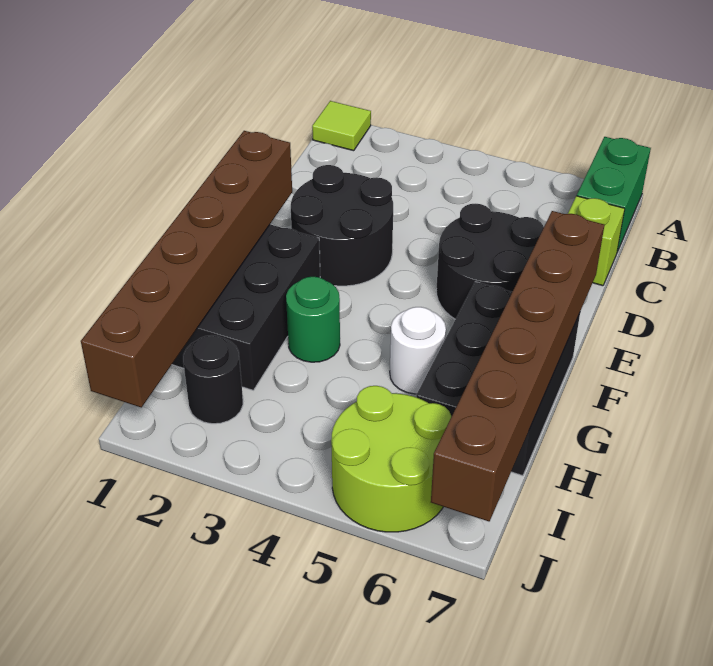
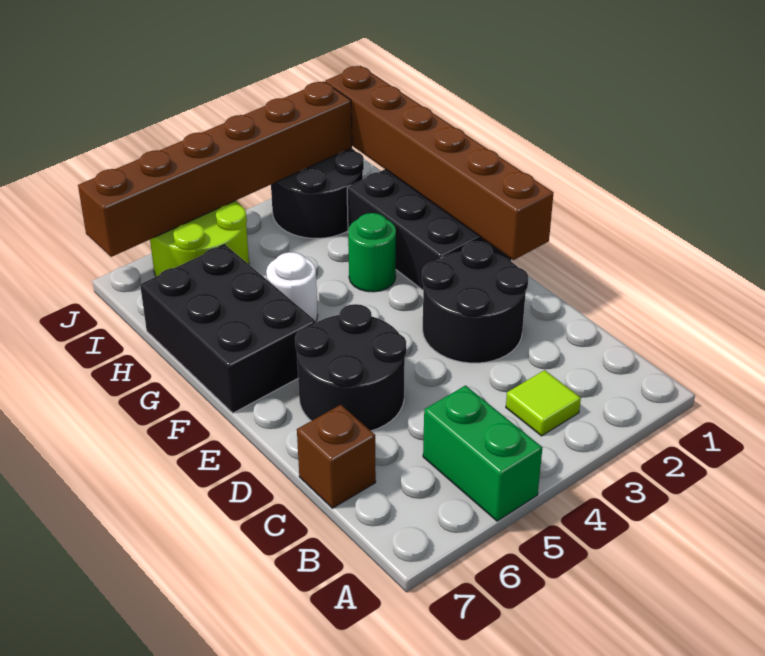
lime 1x1 tile [312,101,371,151] -> lime 1x1 tile moved to [506,370,581,436]
green 1x2 brick [577,137,651,252] -> green 1x2 brick moved to [423,386,542,521]
lime 1x1 brick [568,196,625,286] -> brown 1x1 brick [297,405,376,508]
brown 1x6 brick [431,211,604,521] -> brown 1x6 brick turned to [78,81,352,257]
black 1x1 round brick [183,335,243,424] -> black 2x2 round brick [271,148,364,238]

